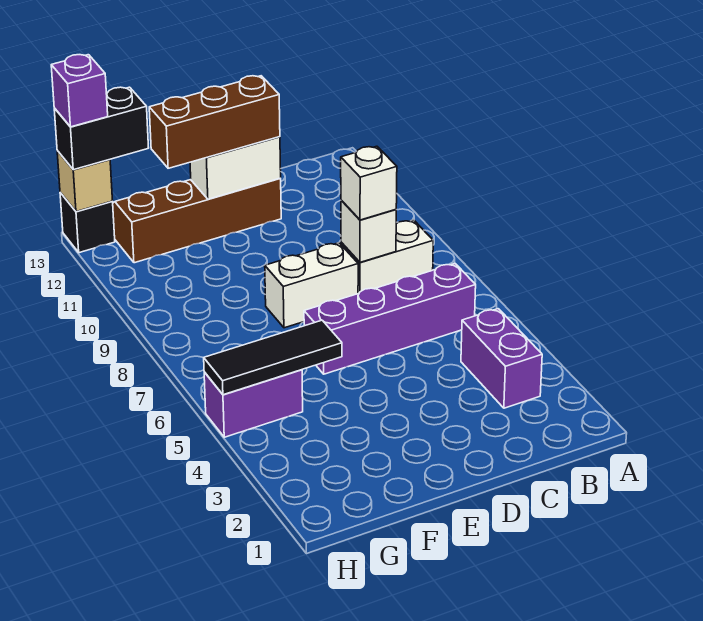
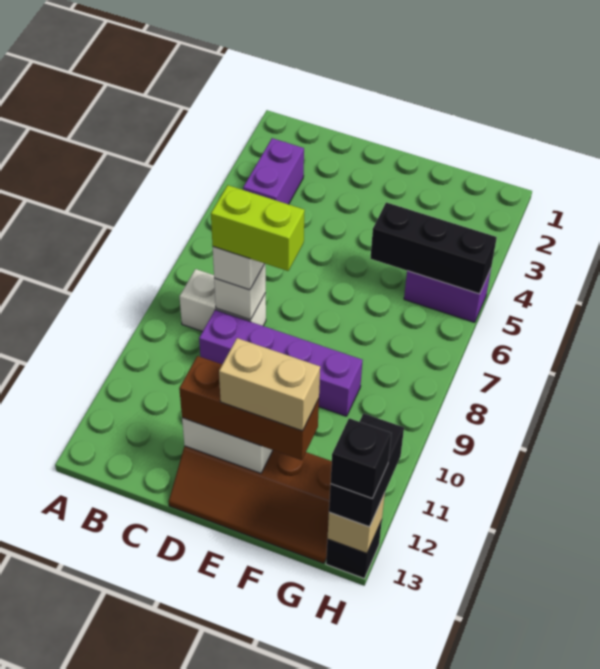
purple 1x4 brick [304,264,476,374] -> purple 1x4 brick moved to [199,310,363,416]
none -> lime 1x2 brick [211,185,305,271]
white 1x2 brick [265,243,358,328] -> none
none -> tan 1x2 brick [219,338,320,431]
black 1x3 tile [204,320,342,395] -> black 1x3 brick [370,202,497,294]
black 1x2 brick [54,87,149,170] -> black 1x2 brick turned to [329,413,404,527]
purple 1x1 brick [51,55,108,127] -> black 1x1 brick [331,418,391,499]

